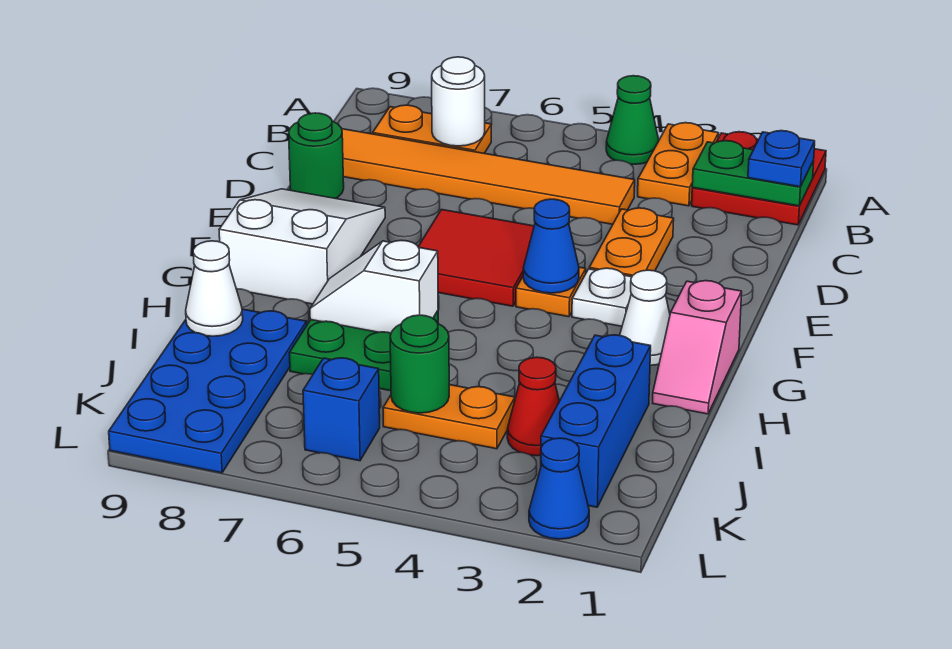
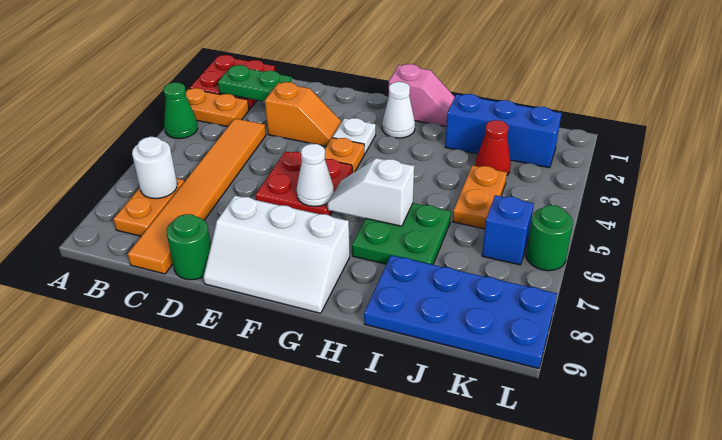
green 1x2 plate [692,141,814,206] -> green 1x2 plate turned to [218,65,291,102]
blue 1x1 plate [748,131,815,187] -> none
orange 1x2 plate [589,208,674,277] -> orange 1x2 slope [265,82,342,146]
red 2x2 tile [418,209,534,306] -> red 2x2 plate [256,151,352,216]
white 2x3 slope [219,189,385,304] -> white 2x3 slope turned to [203,196,350,313]
blue 1x1 cone [523,199,579,293] -> none
white 1x2 slope [310,240,438,333] -> white 1x2 slope turned to [328,158,414,226]
white 1x1 cone [186,241,243,336] -> white 1x1 cone moved to [297,144,334,206]
green 1x1 round brick [390,315,449,413] -> green 1x1 round brick moved to [526,205,573,271]
blue 1x1 cone [529,438,589,539] -> none

